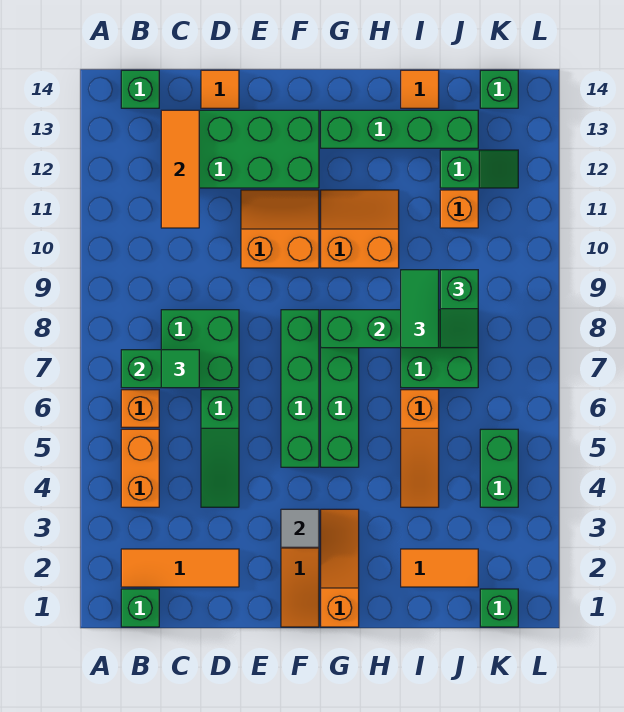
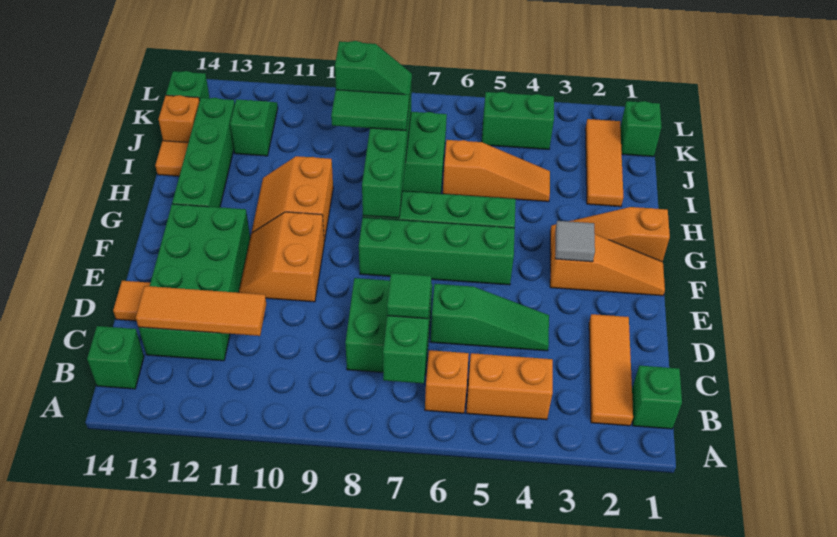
orange 1x2 tile [401,549,478,587] -> orange 1x3 tile [585,119,623,207]
orange 1x1 brick [440,190,478,228] -> orange 1x1 brick moved to [159,95,200,142]

